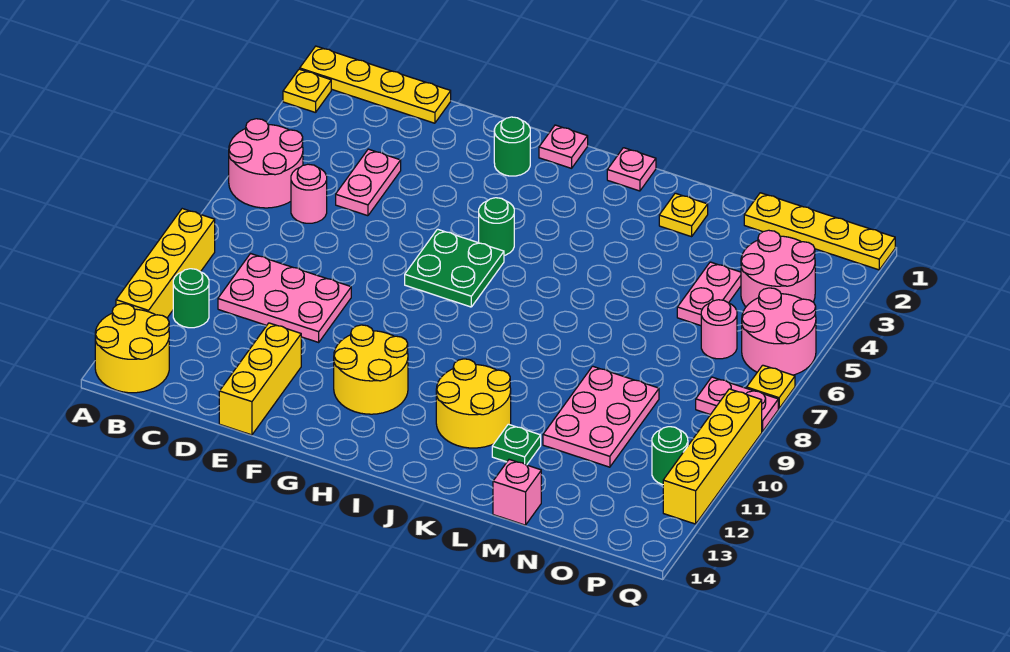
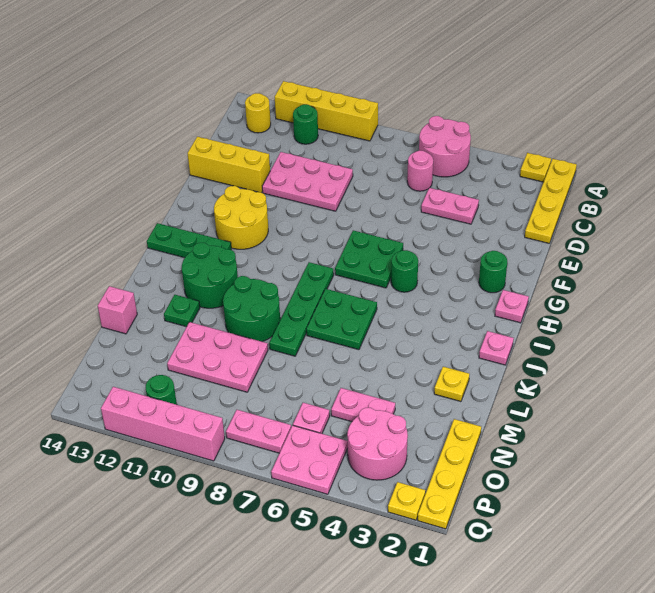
yellow 2x2 round brick [95,304,169,393] -> yellow 1x1 round brick [245,93,271,133]
pink 2x3 plate [218,254,351,342] -> pink 2x3 plate turned to [262,152,353,211]
none -> green 1x4 plate [269,262,334,356]
none -> green 1x3 plate [147,223,231,258]
none -> green 2x2 plate [306,289,377,350]
yellow 2x2 round brick [436,359,511,448] -> green 2x2 round brick [182,243,238,308]
none -> green 2x2 round brick [223,276,280,342]
pink 1x1 round brick [701,300,737,359] -> pink 1x1 plate [293,403,330,434]
pink 2x2 round brick [742,288,816,375] -> pink 2x2 plate [271,425,348,494]
pink 1x2 plate [696,377,778,432] -> pink 1x2 plate turned to [226,410,291,453]
yellow 1x1 plate [747,365,795,408] -> yellow 1x1 plate moved to [388,482,425,520]
yellow 1x4 brick [663,389,762,524] -> pink 1x4 brick [101,387,225,461]

